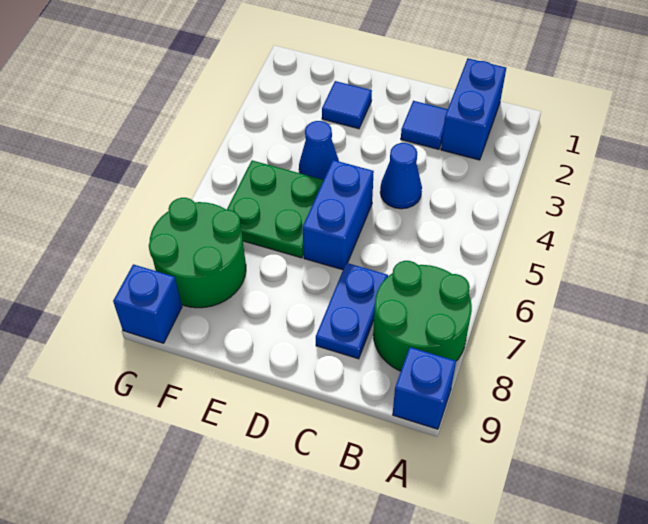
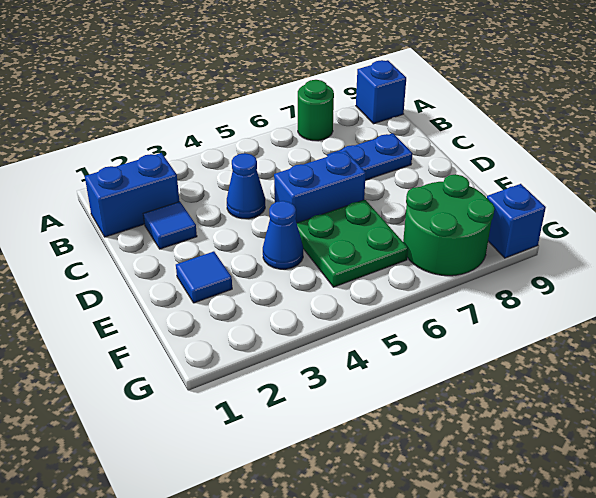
green 2x2 round brick [373,261,472,371] -> green 1x1 round brick [298,80,334,141]

